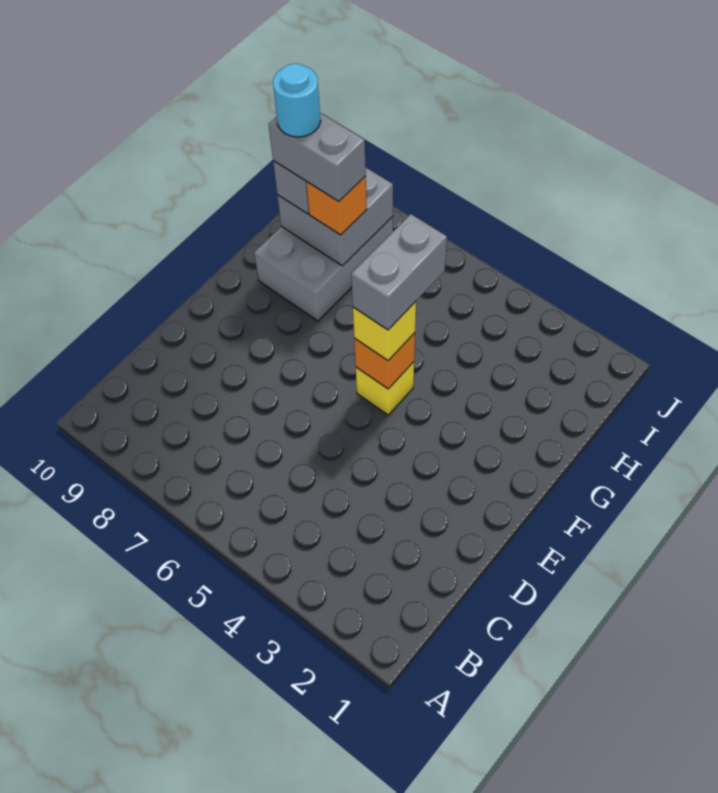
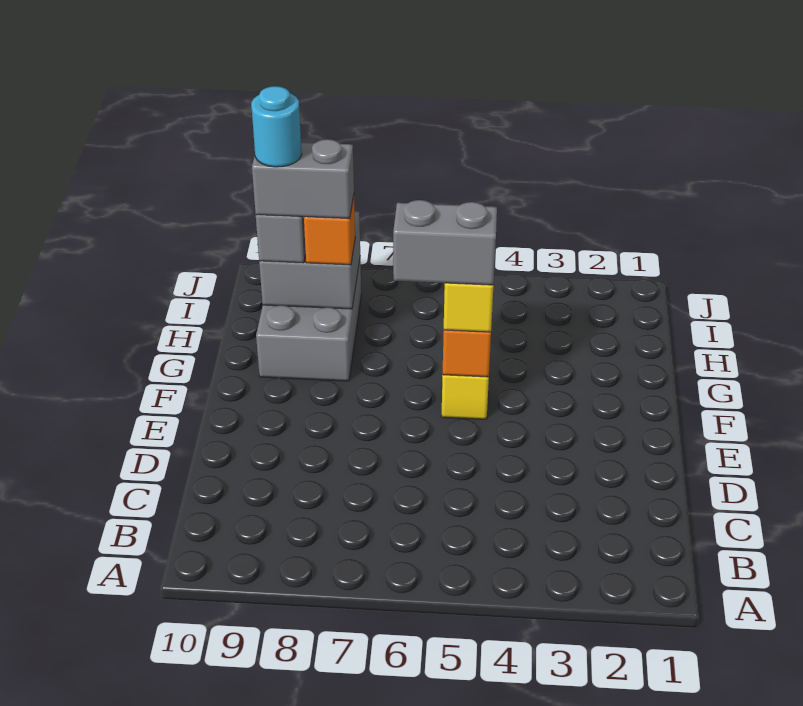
grey 1x2 brick [351,214,447,330] -> grey 1x2 brick turned to [393,200,497,285]

